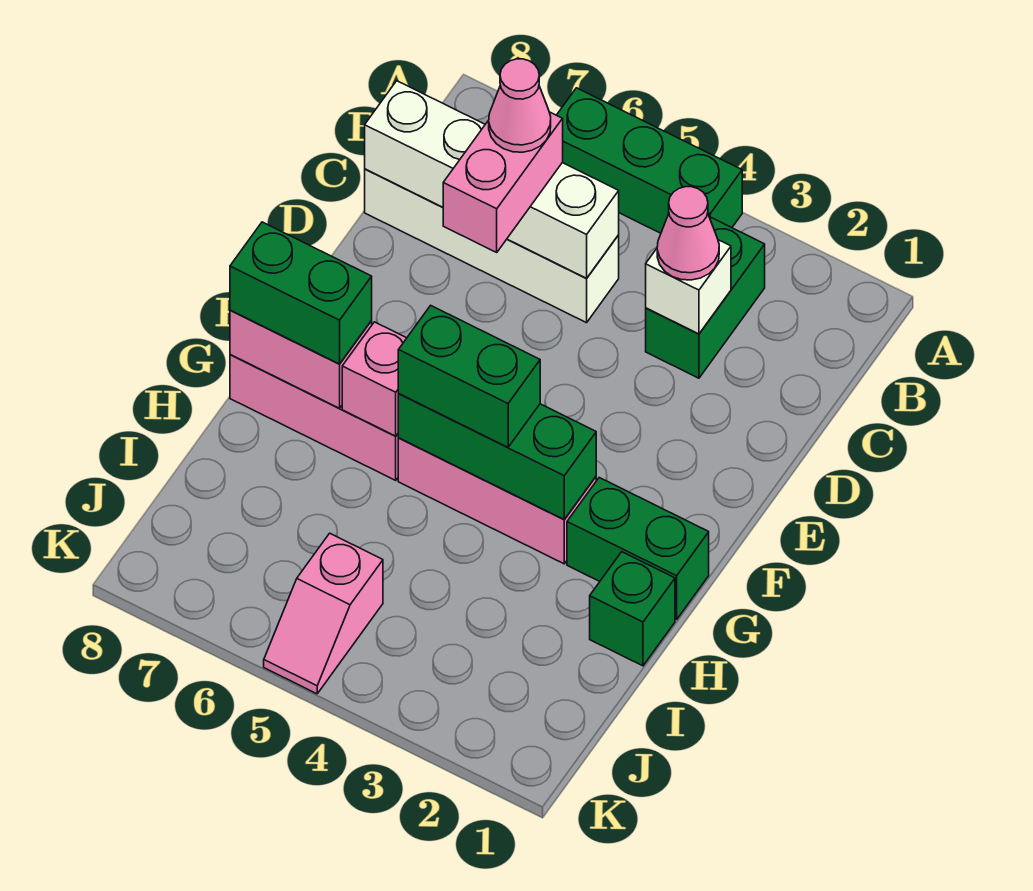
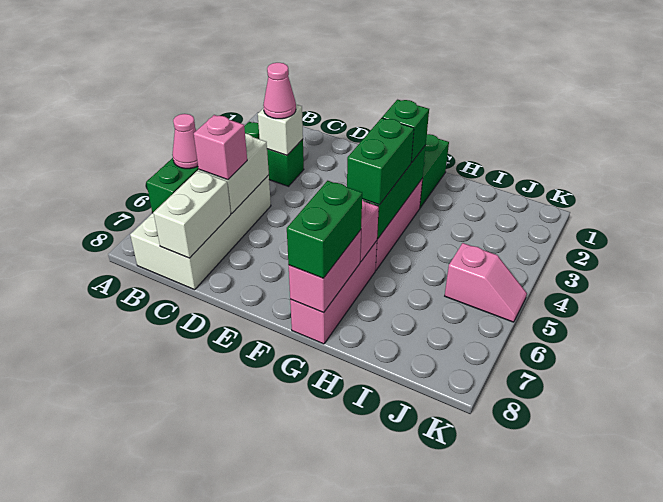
white 1x4 brick [365,169,619,323] -> white 2x4 brick [130,170,271,290]
pink 1x2 brick [443,112,563,252] -> pink 1x1 brick [194,115,247,180]
pink 1x1 cone [489,59,551,152] -> pink 1x1 cone moved to [172,114,198,169]
green 1x1 brick [590,552,675,666] -> green 1x1 brick moved to [382,100,429,163]

